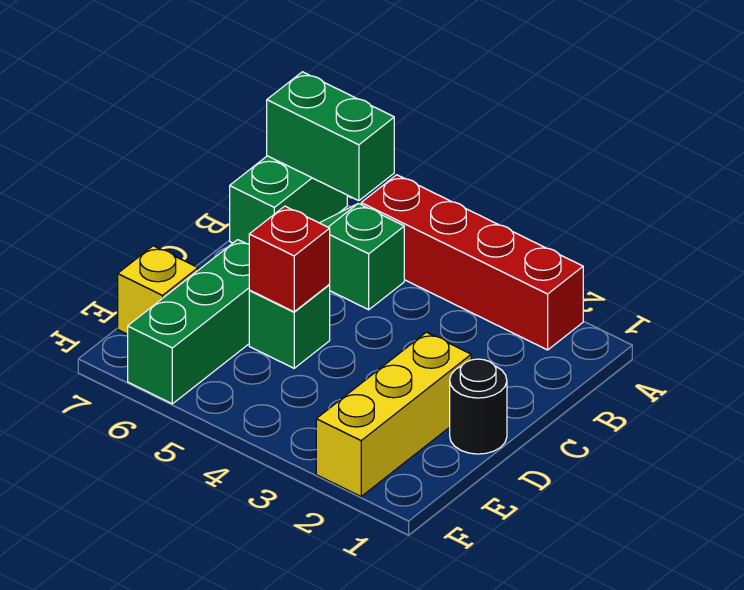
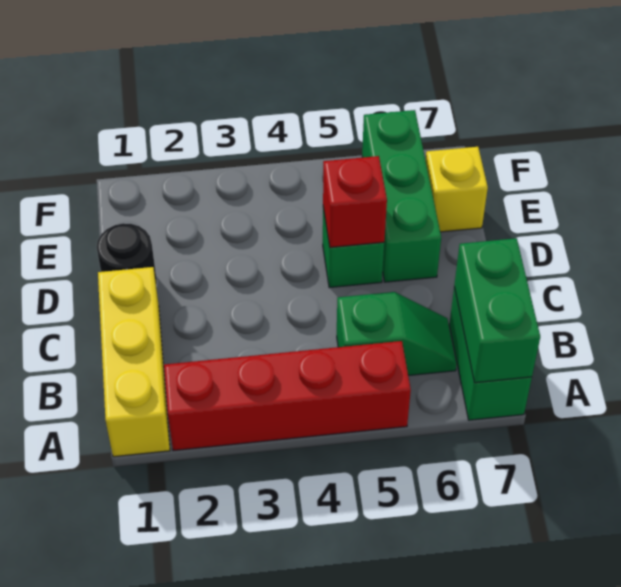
green 1x2 brick [267,72,394,201] -> green 1x2 brick turned to [454,238,540,383]
yellow 1x3 brick [316,332,471,496] -> yellow 1x3 brick moved to [98,267,170,457]

